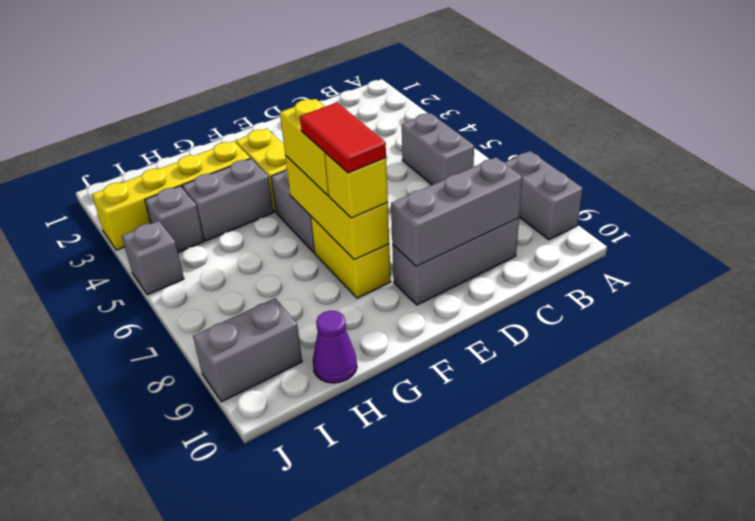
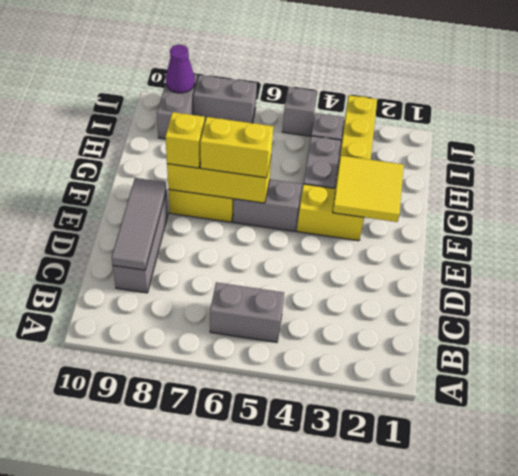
grey 1x2 brick [504,151,583,240] -> grey 1x2 brick moved to [193,75,257,123]
grey 1x3 brick [391,157,522,266] -> grey 1x3 tile [112,178,167,270]
none -> yellow 2x2 tile [333,156,404,222]
red 1x2 tile [300,102,386,173] -> none
purple 1x1 cone [313,311,357,383] -> purple 1x1 cone moved to [166,45,195,93]

